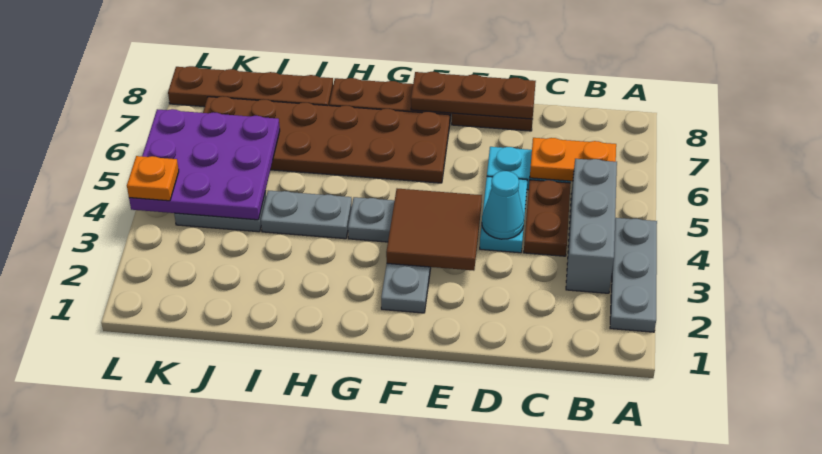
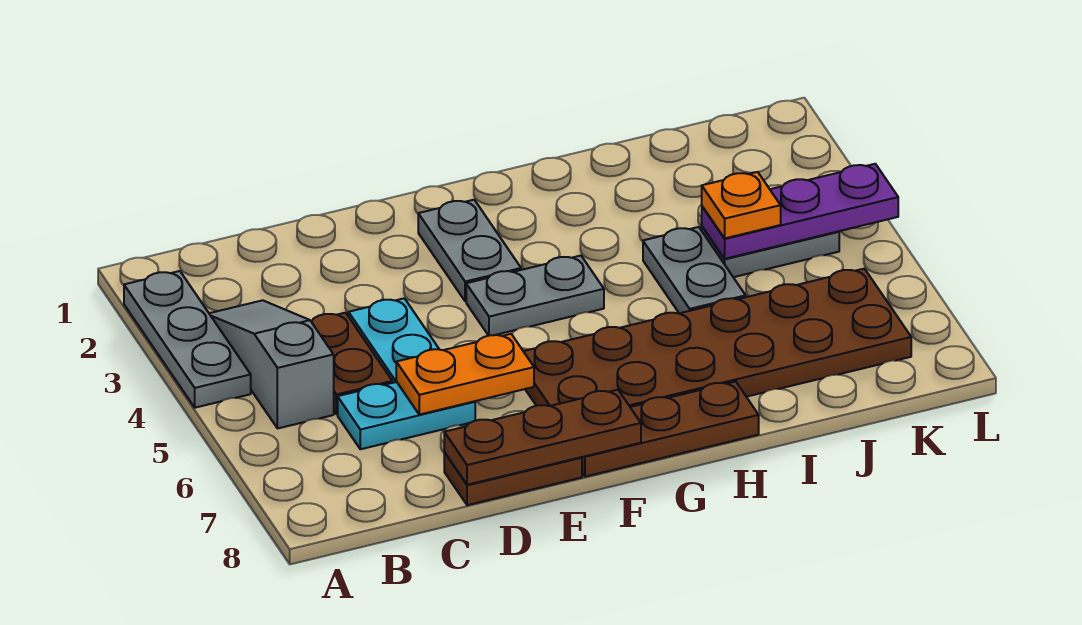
grey 1x3 brick [566,159,617,293] -> grey 1x3 slope [209,300,334,428]
orange 1x2 plate [530,138,616,181] -> orange 1x2 plate moved to [396,334,534,415]
cyan 1x1 cone [482,171,524,239] -> none
brown 2x2 tile [386,189,482,271] -> none
grey 1x2 plate [261,191,352,239] -> grey 1x2 plate turned to [643,227,746,313]
brown 1x4 plate [168,66,333,107] -> none
purple 3x3 plate [129,109,280,220] -> purple 1x3 plate [702,164,898,259]
orange 1x1 plate [127,156,179,201] -> orange 1x1 plate moved to [702,172,781,238]

